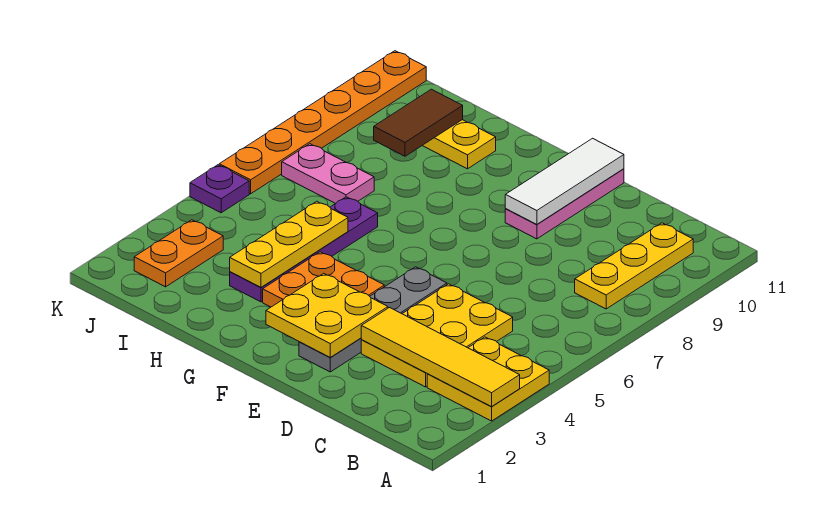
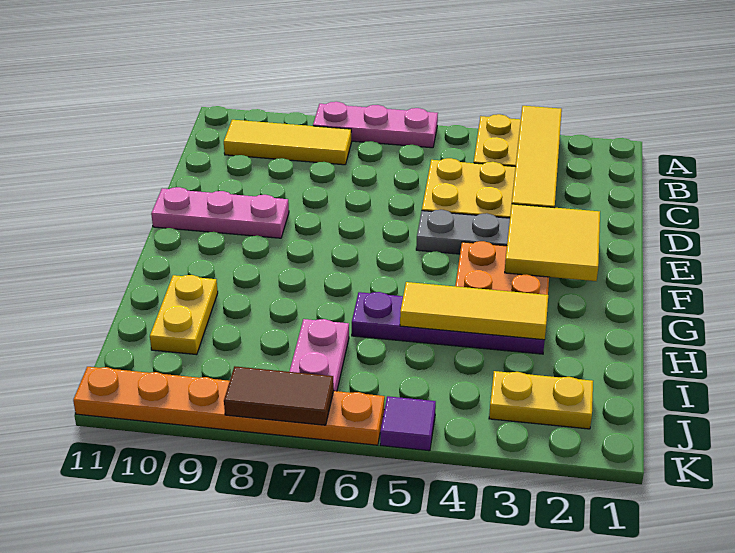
none -> pink 1x3 plate [313,102,438,148]
yellow 1x3 plate [575,223,693,309] -> yellow 1x3 tile [224,120,352,165]
yellow 2x2 plate [266,273,388,358] -> yellow 2x2 tile [505,204,600,281]
white 1x3 tile [505,138,624,224] -> none
yellow 1x3 plate [230,201,348,287] -> yellow 1x3 tile [400,282,548,340]
brown 1x2 tile [374,89,463,156] -> brown 1x2 tile moved to [224,366,334,425]
orange 1x2 plate [134,220,223,287] -> yellow 1x2 plate [489,371,593,429]
purple 1x1 plate [190,165,249,213] -> purple 1x1 tile [380,396,436,451]

